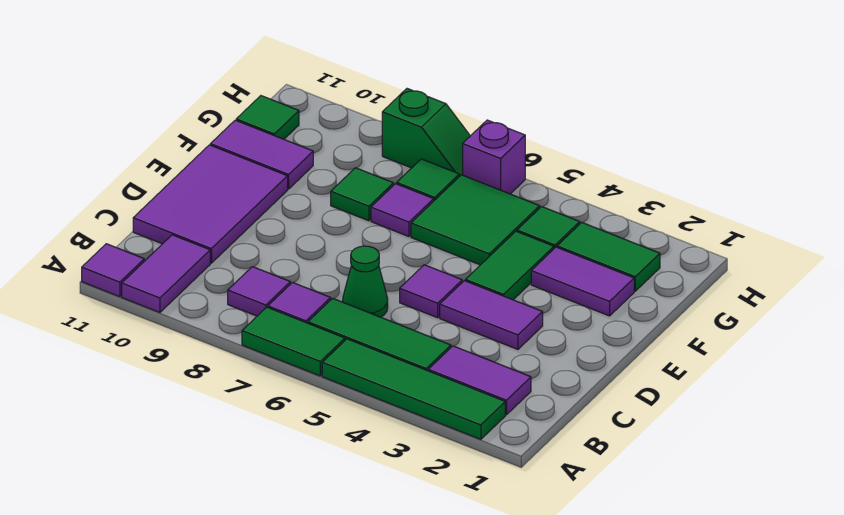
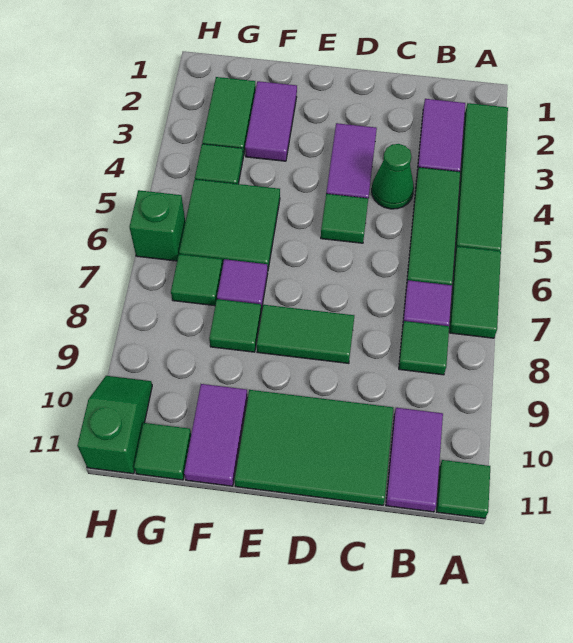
purple 1x2 tile [122,235,210,312] -> purple 1x2 tile turned to [386,408,443,512]
purple 1x1 tile [82,244,144,297] -> green 1x1 tile [437,460,490,518]
purple 1x1 tile [228,267,290,316] -> green 1x1 tile [399,321,449,375]
green 1x1 cone [342,246,388,317] -> green 1x1 cone moved to [372,144,414,209]
purple 2x3 tile [133,145,288,263] -> green 2x3 tile [234,390,393,505]
purple 1x1 tile [400,265,462,318] -> green 1x1 tile [321,194,368,243]
green 1x2 tile [465,231,554,300] -> green 1x2 tile moved to [257,305,354,363]
purple 1x1 brick [463,120,525,194] -> green 1x1 brick [129,190,185,261]
green 1x2 slope [382,89,470,176] -> green 1x2 slope moved to [77,376,152,474]

